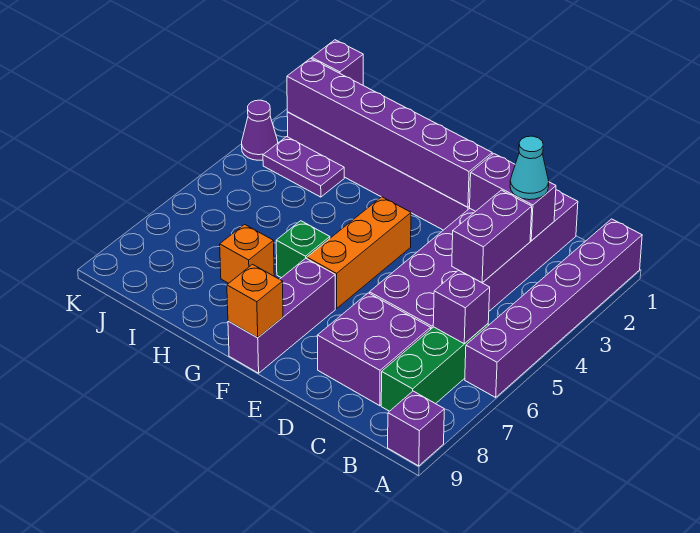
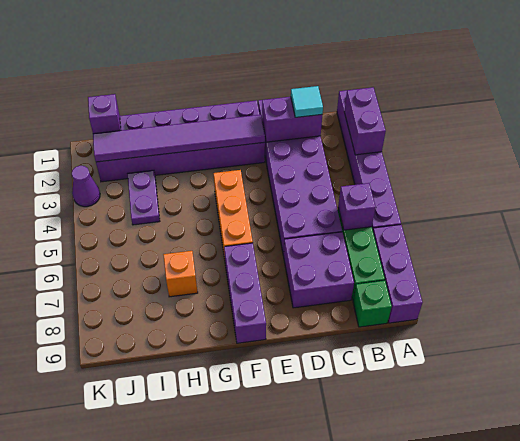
purple 1x1 brick [388,391,444,466] -> purple 1x3 brick [373,225,423,323]
cyan 1x1 cone [510,136,549,200] -> cyan 1x1 tile [291,86,323,117]
purple 1x2 brick [452,190,532,283] -> purple 1x2 brick moved to [344,87,386,155]
purple 1x6 brick [287,58,492,207] -> purple 1x6 tile [93,115,265,162]
orange 1x1 brick [227,264,283,338] -> none
green 1x1 brick [276,221,330,278] -> green 1x1 brick moved to [353,280,392,327]
purple 1x2 plate [263,137,344,197] -> purple 1x2 plate turned to [128,170,160,225]

